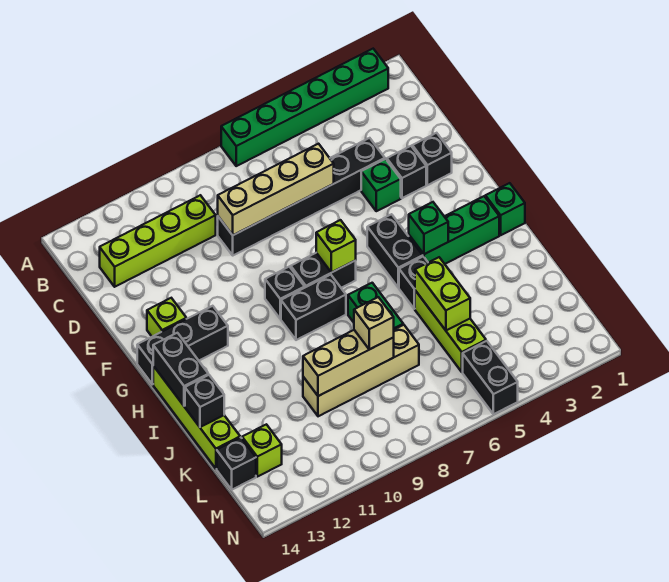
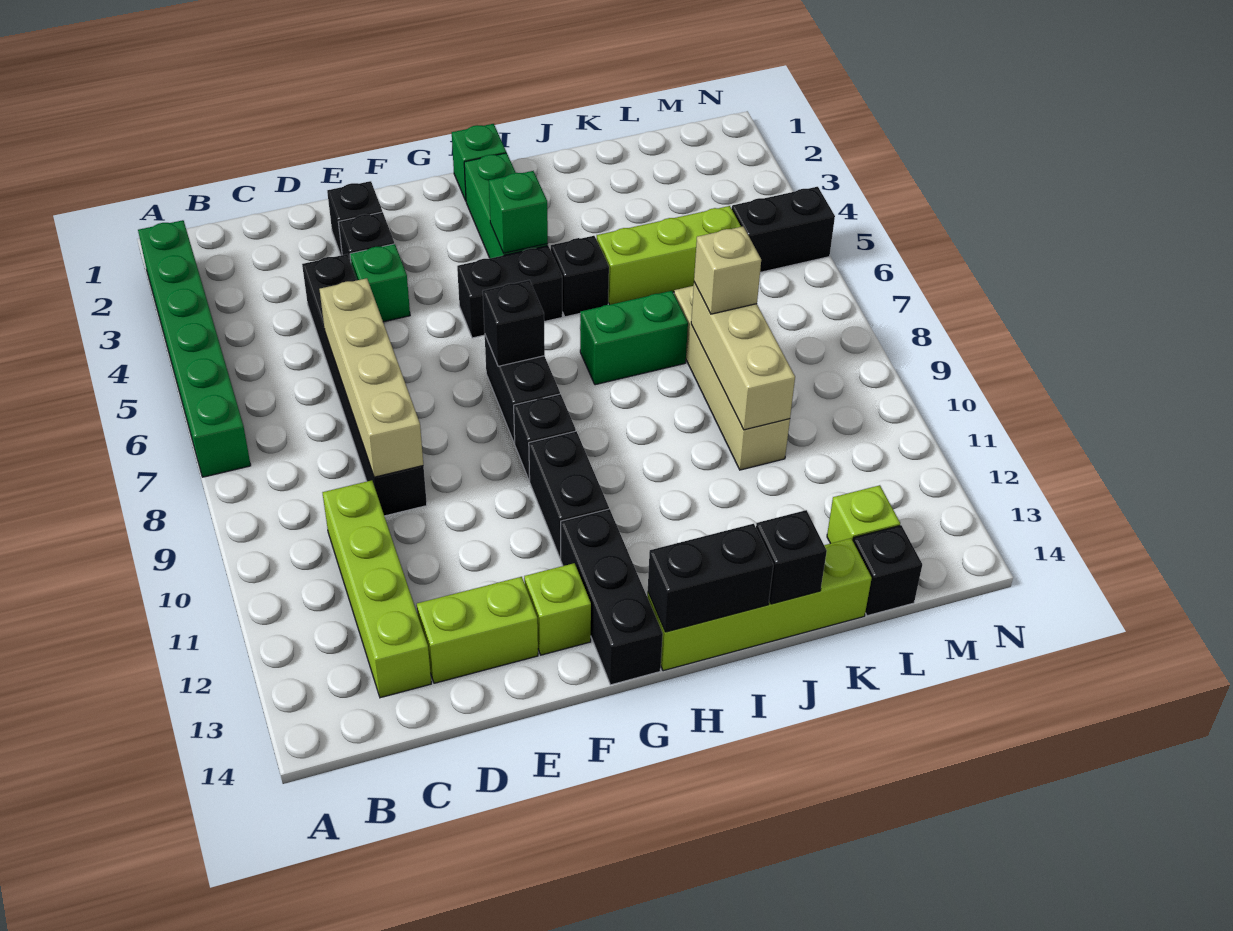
lime 1x1 brick [316,220,356,273] -> black 1x1 brick [483,280,545,366]
black 1x2 brick [281,275,346,340] -> black 1x2 brick moved to [529,431,609,558]
lime 1x2 brick [415,257,470,331] -> lime 1x2 brick moved to [417,577,538,683]

